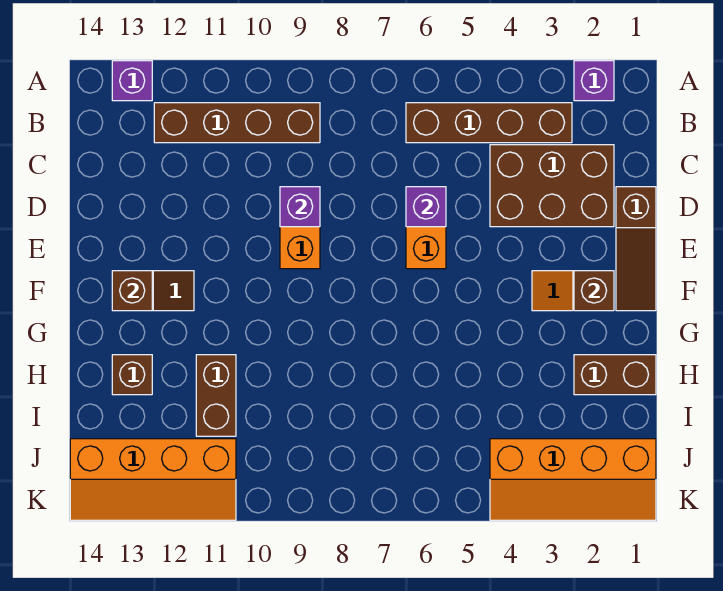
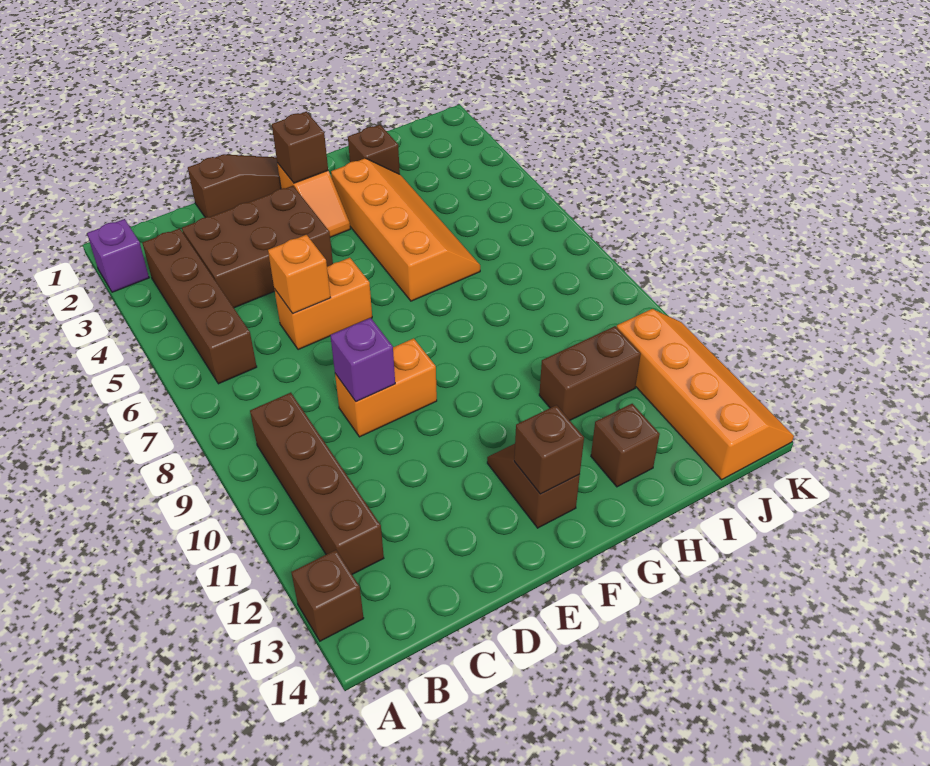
purple 1x1 brick [112,61,152,101] -> brown 1x1 brick [291,550,364,641]
brown 2x3 brick [490,145,614,227] -> brown 2x3 brick turned to [182,186,333,308]
purple 1x1 brick [406,187,446,227] -> orange 1x1 brick [268,235,330,314]
brown 1x2 brick [574,355,656,395] -> brown 1x1 brick [348,125,400,174]
orange 2x4 slope [490,439,656,520] -> orange 2x4 slope moved to [331,158,480,301]

